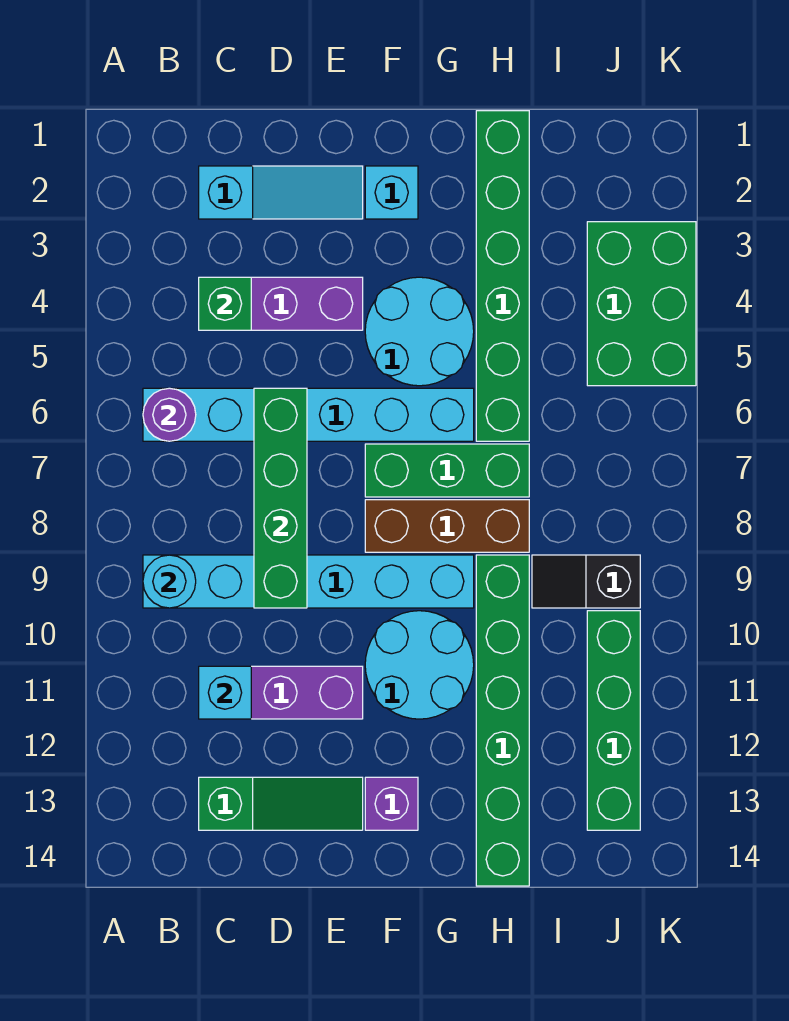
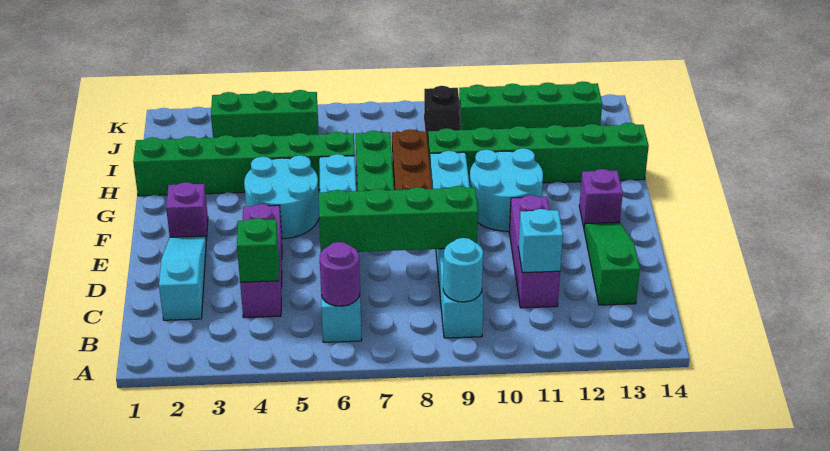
cyan 1x1 brick [365,166,418,219] -> purple 1x1 brick [166,182,208,240]
green 2x3 brick [587,222,696,386] -> green 1x3 brick [211,90,318,138]

